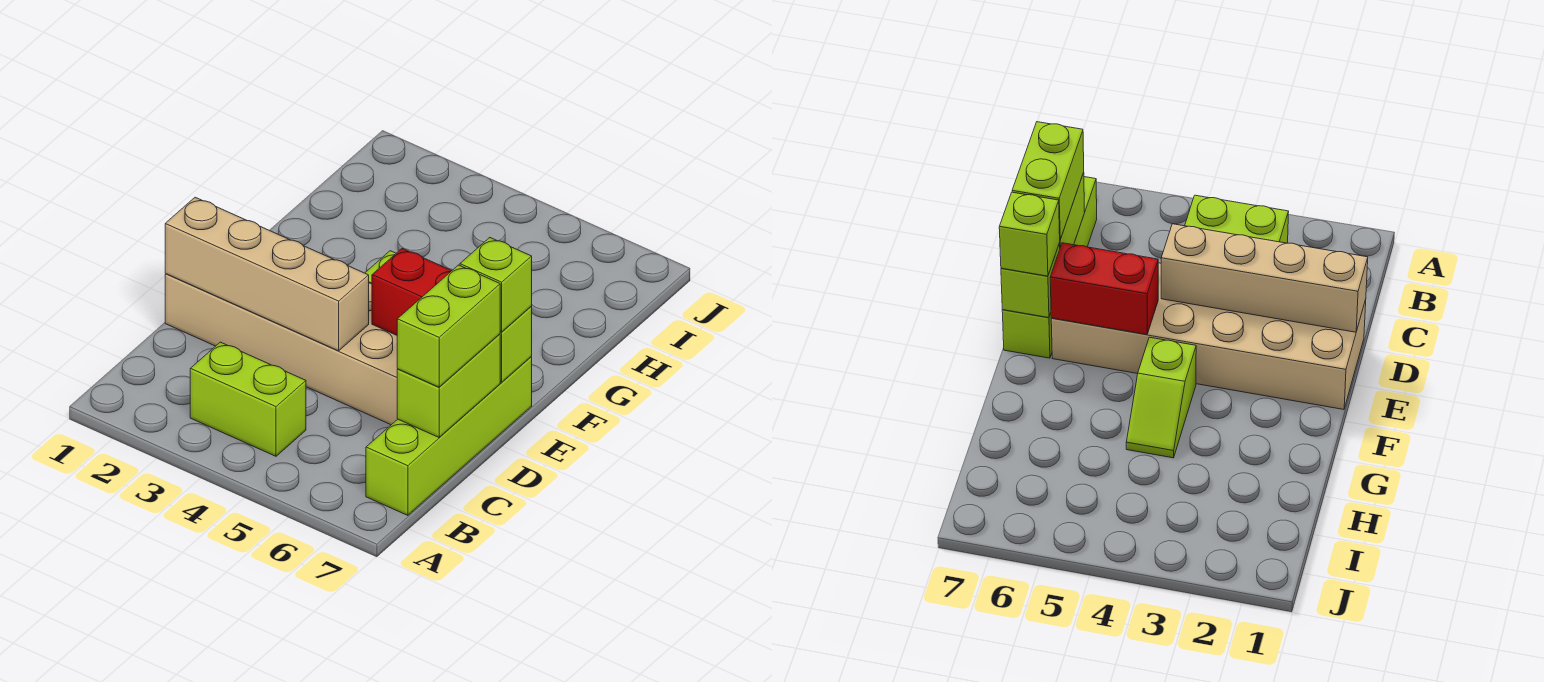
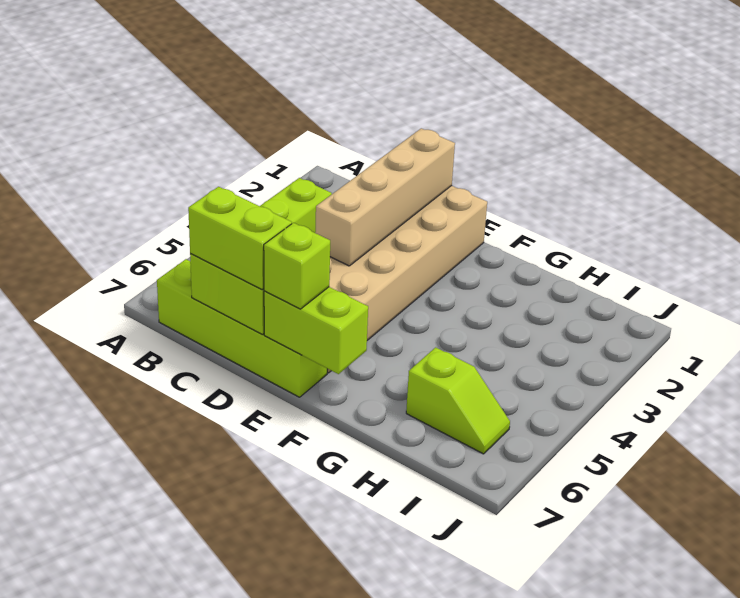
red 1x2 brick [372,249,452,335] -> none
lime 1x1 brick [500,307,532,382] -> lime 1x2 brick [264,287,368,374]
lime 1x2 slope [1126,337,1196,458] -> lime 1x2 slope moved to [406,347,510,454]

